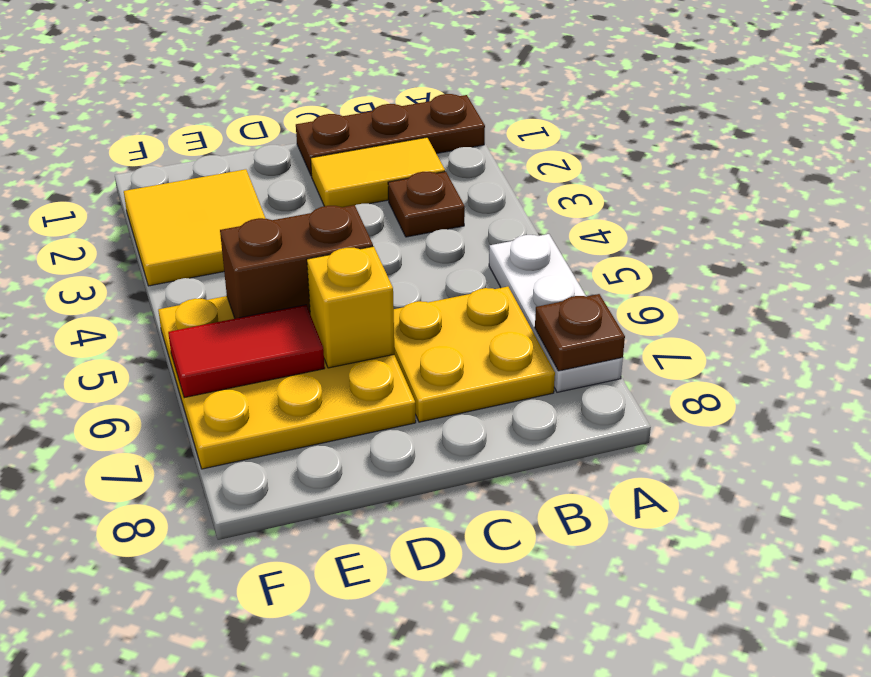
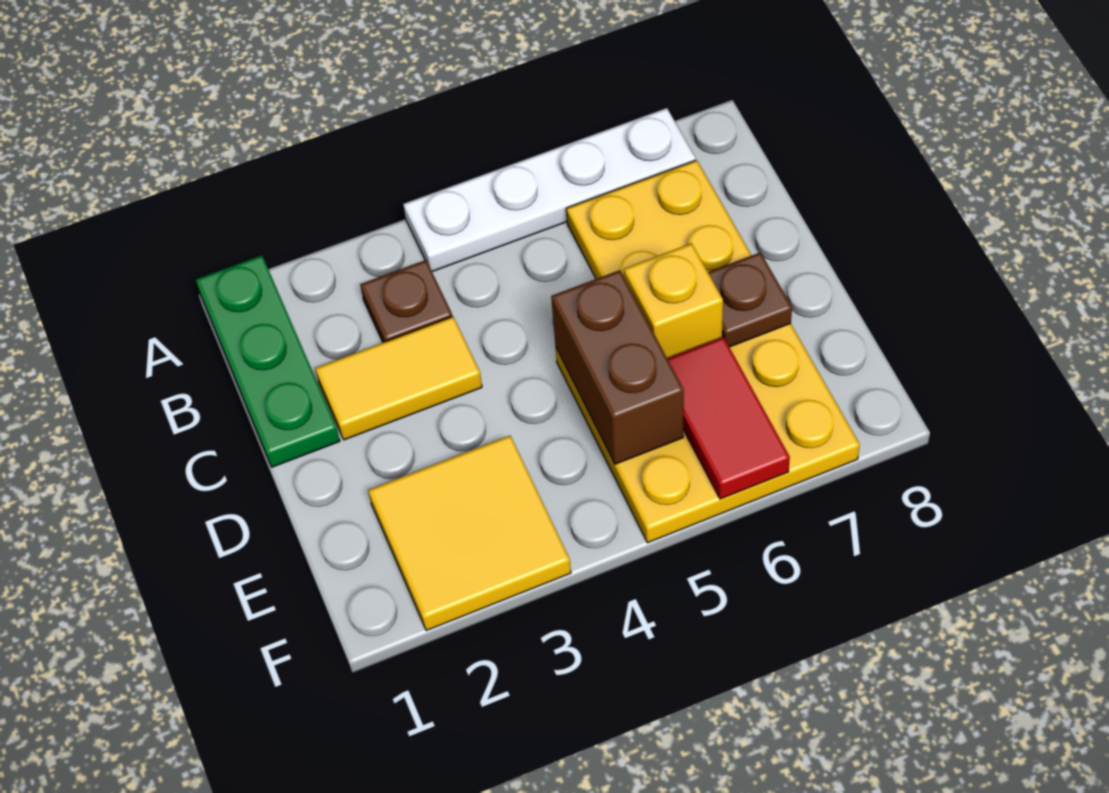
brown 1x3 plate [296,94,485,176] -> green 1x3 plate [196,255,340,467]
white 1x3 plate [489,234,623,392] -> white 1x4 plate [403,108,695,272]
brown 1x1 plate [535,294,625,371] -> brown 1x1 plate moved to [708,252,792,347]
yellow 1x2 tile [311,137,445,207] -> yellow 1x2 tile turned to [315,317,482,440]

